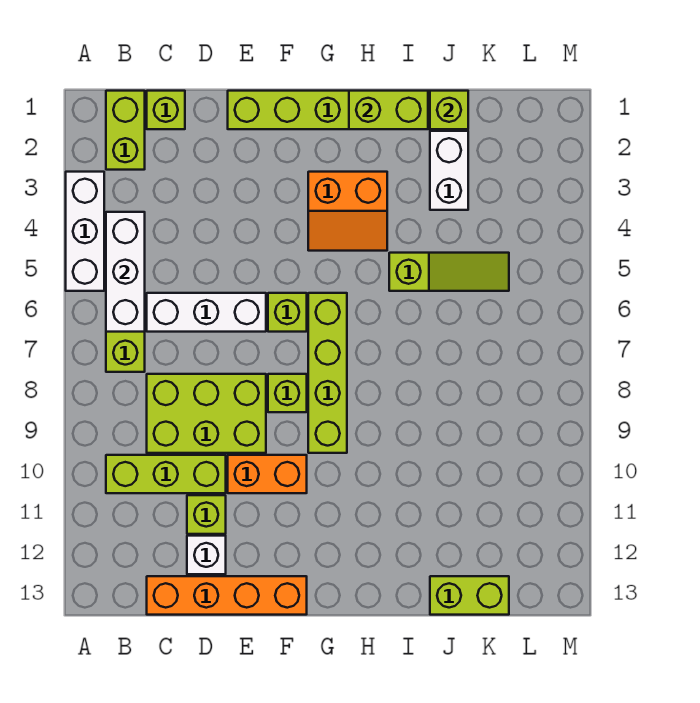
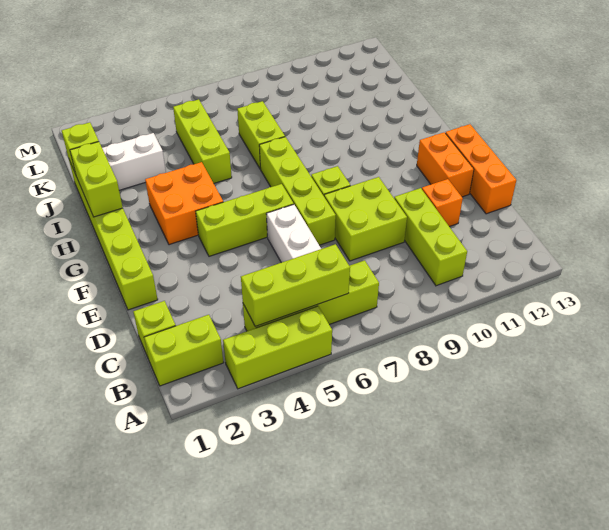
white 1x3 brick [66,172,104,291] -> lime 1x3 brick [223,306,332,389]
white 1x3 brick [106,212,145,332] -> lime 1x3 brick [241,244,350,326]
lime 2x3 brick [147,374,266,453] -> lime 2x2 brick [324,177,407,261]
orange 1x4 brick [147,576,307,615] -> orange 1x3 brick [446,124,516,214]
lime 1x1 brick [187,495,226,534] -> orange 1x1 brick [422,179,463,227]
white 1x1 brick [187,536,226,574] -> none
orange 1x2 brick [228,455,307,493] -> orange 1x2 brick moved to [417,132,474,197]
lime 1x1 brick [268,293,307,332] -> lime 1x3 brick [196,184,294,256]
orange 2x2 slope [308,172,387,251] -> orange 2x2 brick [145,162,223,245]
lime 1x4 brick [308,293,347,453] -> lime 1x4 brick turned to [259,137,336,245]
lime 1x3 slope [389,253,509,291] -> lime 1x3 brick [173,99,232,183]
lime 1x2 brick [430,576,509,615] -> lime 1x2 brick moved to [237,101,285,169]

